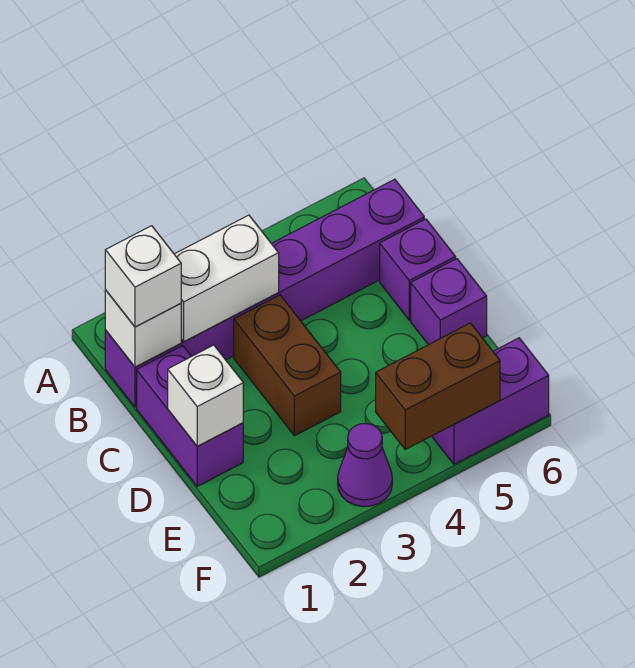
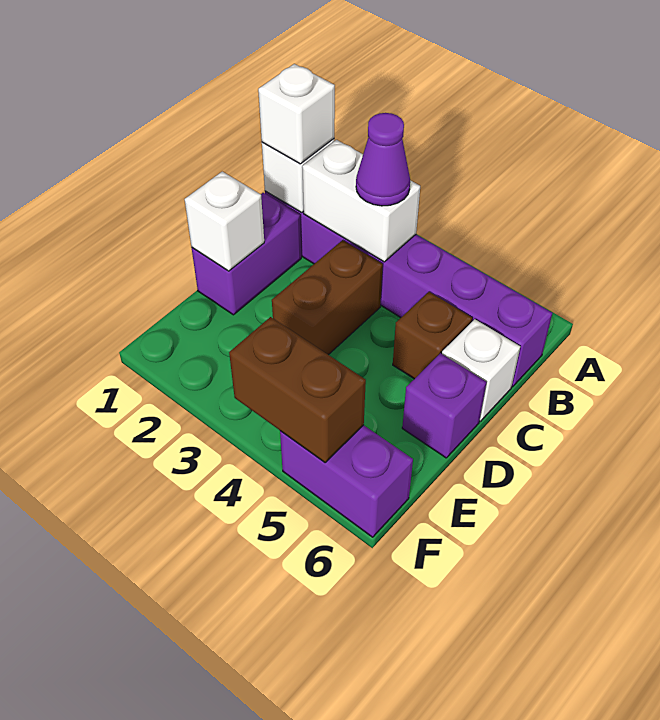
none -> brown 1x1 brick [393,292,472,379]
purple 1x1 brick [380,219,456,320] -> white 1x1 brick [442,319,520,421]
purple 1x1 cone [338,424,392,507] -> purple 1x1 cone moved to [356,113,410,206]

